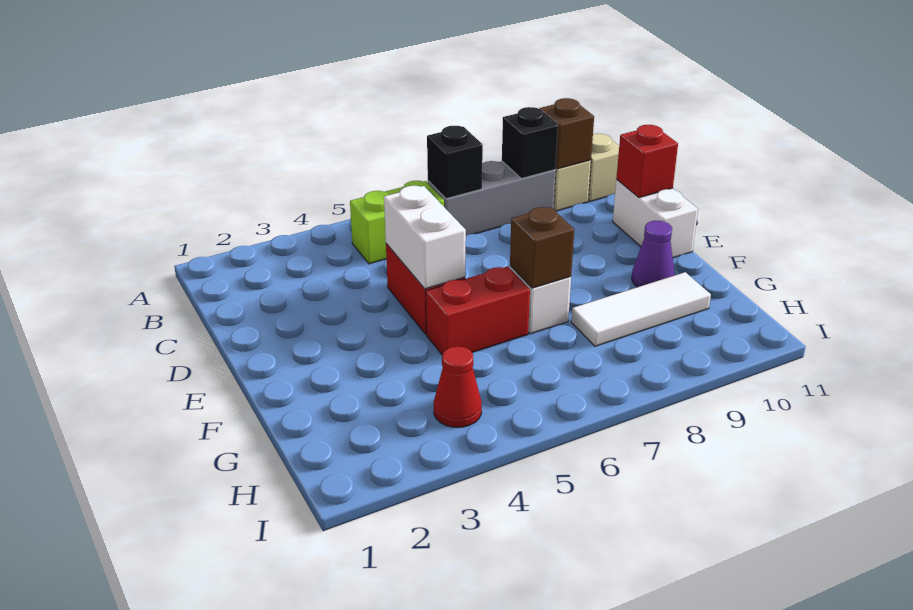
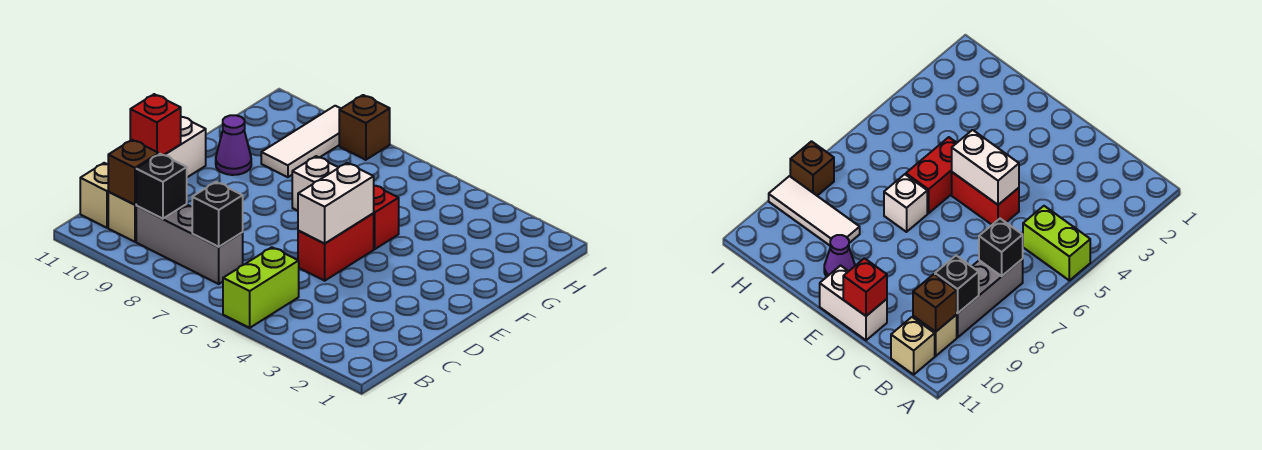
lime 1x2 brick [350,181,444,264] -> lime 1x2 brick turned to [223,247,299,328]
brown 1x1 brick [510,207,574,288] -> brown 1x1 brick moved to [339,95,390,160]
white 1x3 tile [571,272,711,346] -> white 1x3 tile turned to [261,106,341,177]
red 1x1 cone [434,346,482,427] -> none

